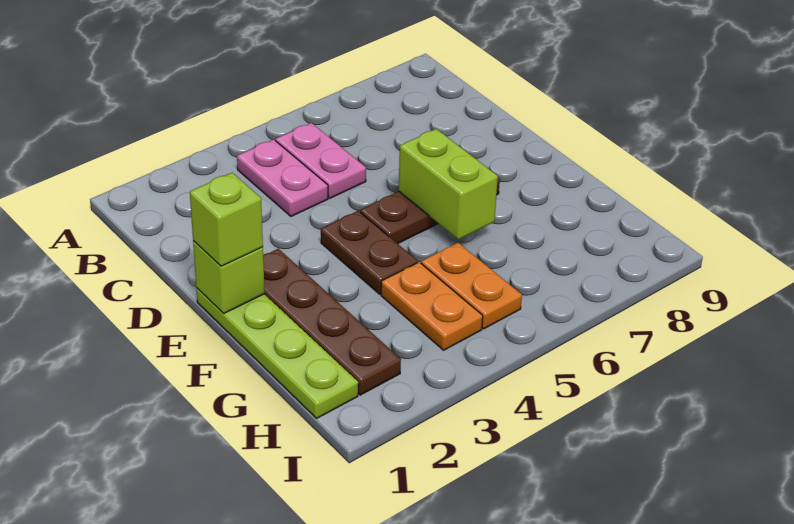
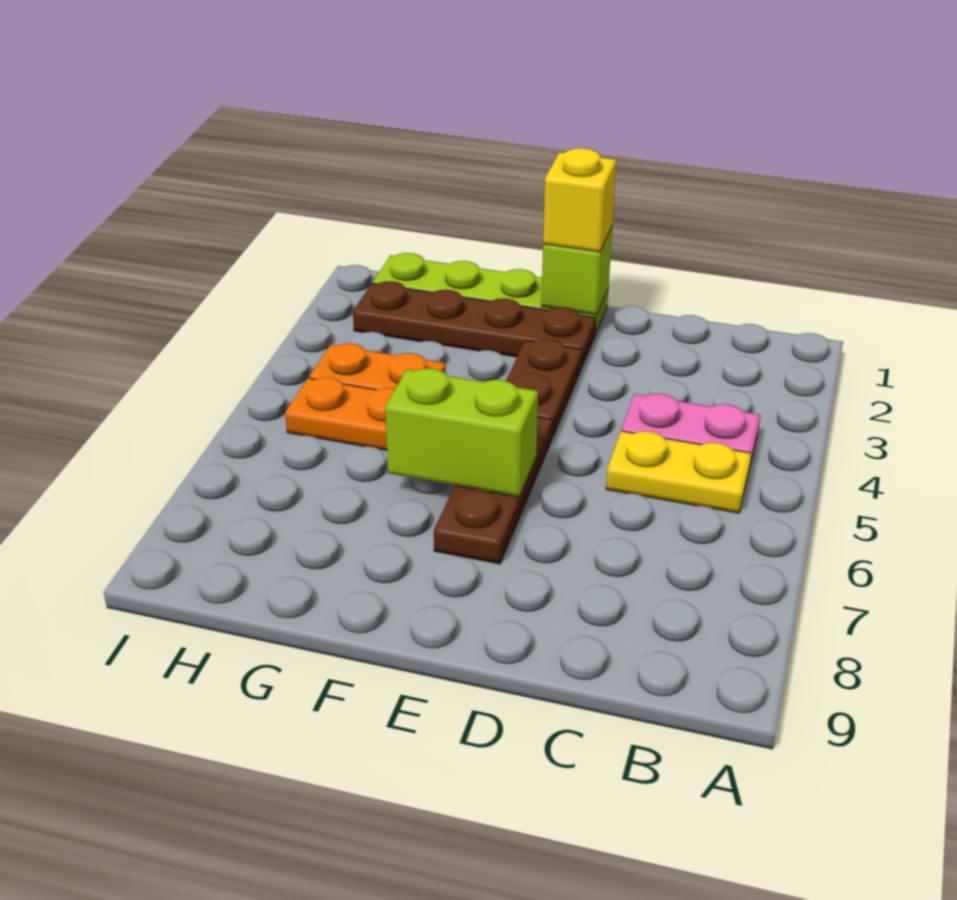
pink 1x2 plate [276,123,366,198] -> yellow 1x2 plate [606,431,752,513]
lime 1x1 brick [190,173,263,266] -> yellow 1x1 brick [543,148,616,252]
brown 1x2 plate [321,211,418,294] -> brown 1x2 plate turned to [506,339,582,438]

